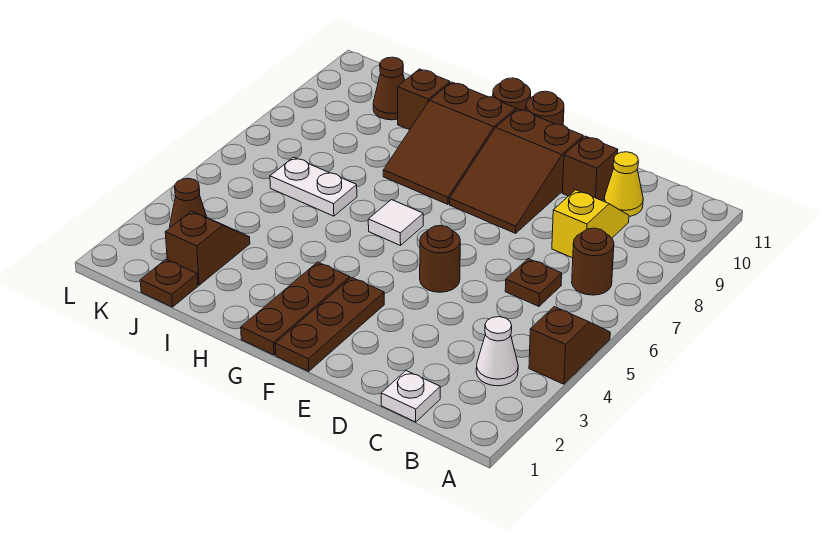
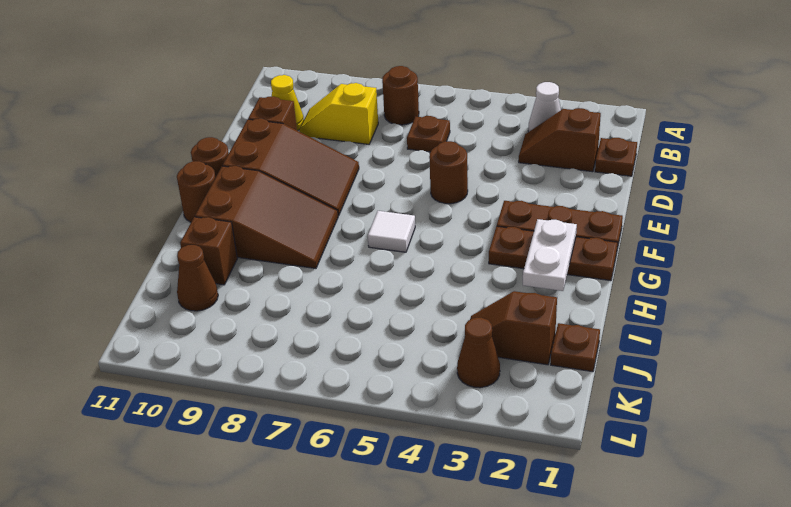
brown 1x2 slope [529,307,610,384] -> brown 1x2 slope moved to [519,108,601,172]
white 1x1 plate [381,371,440,422] -> brown 1x1 plate [595,138,637,176]
white 1x2 plate [270,157,357,216] -> white 1x2 plate moved to [523,219,577,291]

